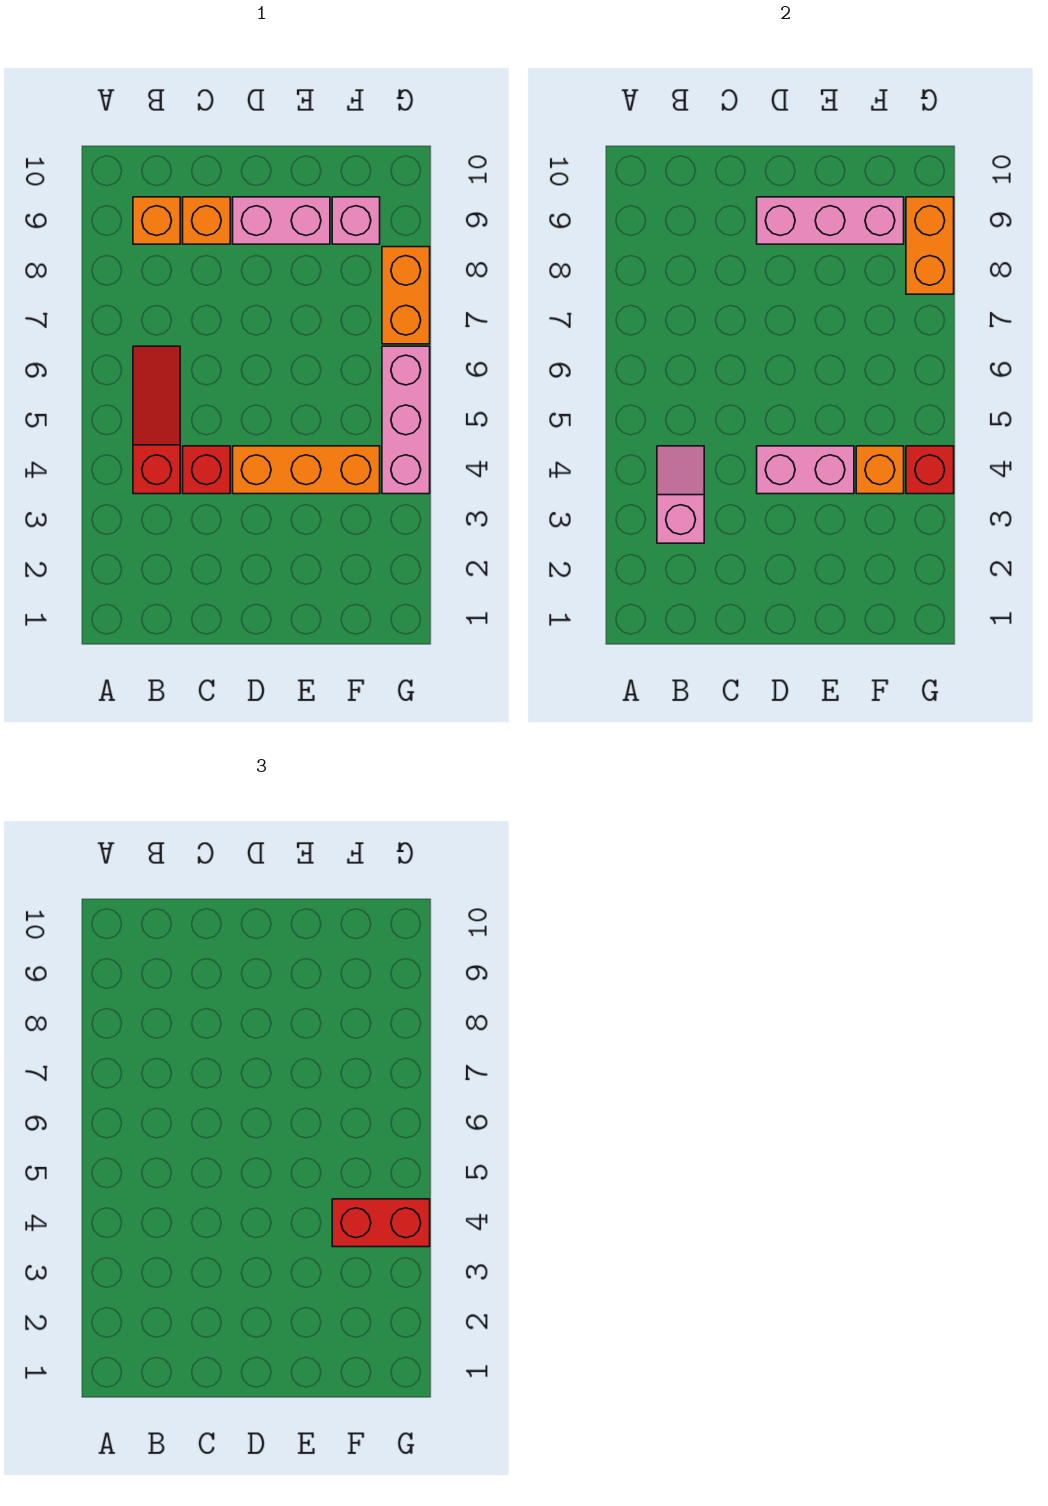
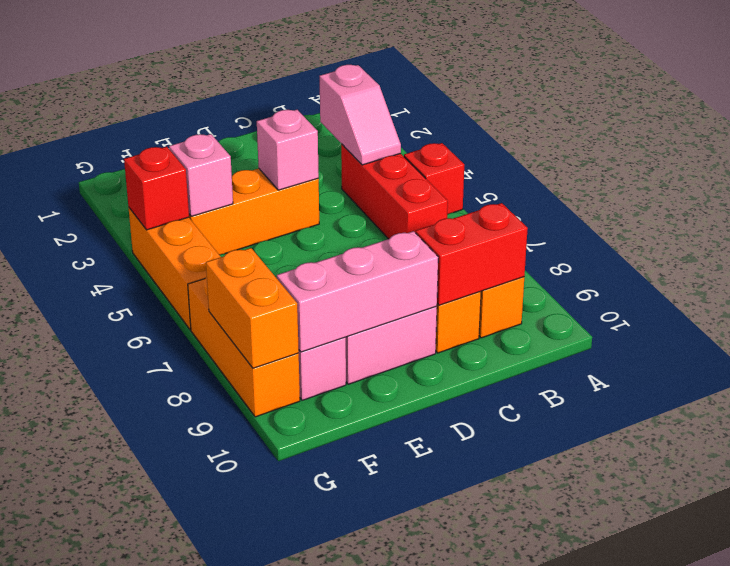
red 1x3 slope [133,346,180,494] -> red 1x3 brick [341,144,448,239]
red 1x1 brick [183,446,230,494] -> red 1x1 brick moved to [404,143,464,214]
pink 1x2 brick [757,446,854,494] -> pink 1x1 brick [257,110,319,190]
orange 1x1 brick [856,446,904,494] -> pink 1x1 brick [169,134,233,216]
red 1x2 brick [332,1199,430,1247] -> red 1x2 brick moved to [416,203,528,305]
pink 1x3 brick [382,346,430,494] -> orange 1x3 brick [128,207,220,330]
orange 1x2 brick [382,247,430,344] -> orange 1x3 brick [188,277,300,417]

